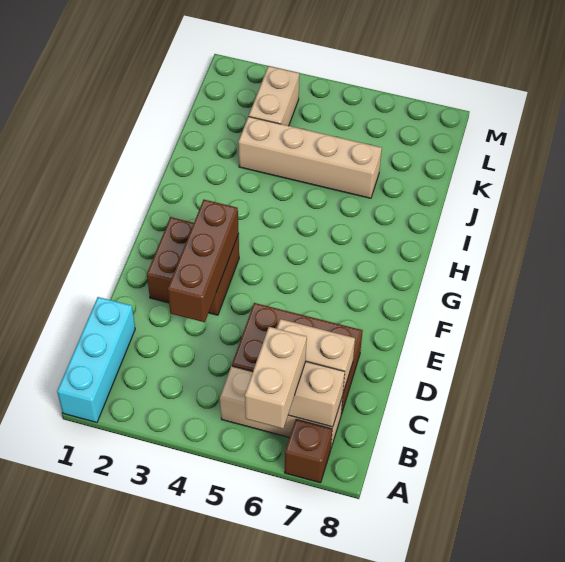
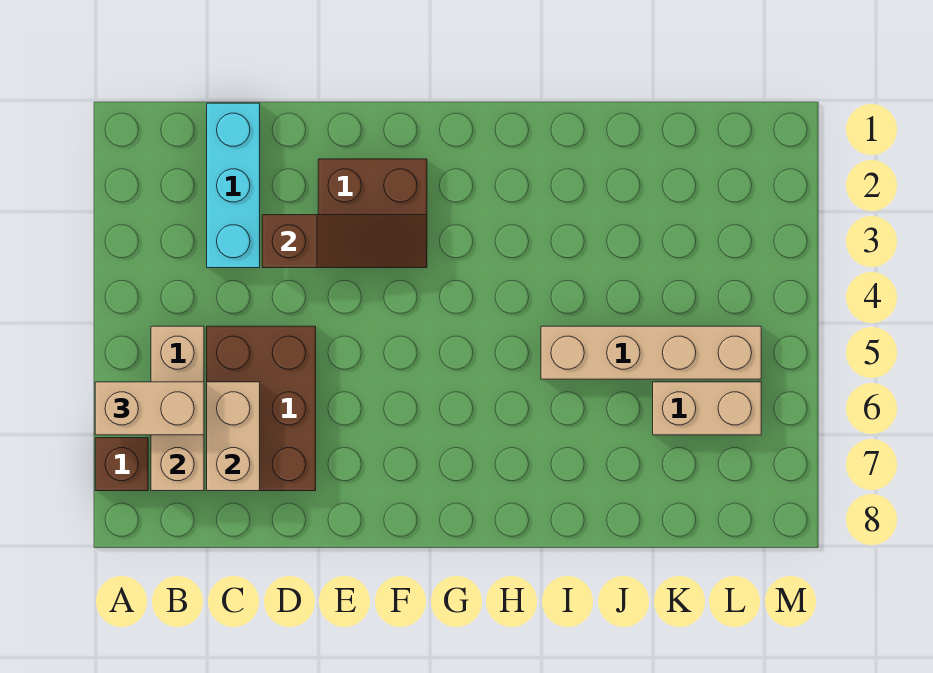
cyan 1x3 brick [57,297,135,422] -> cyan 1x3 brick turned to [207,103,260,268]
brown 1x3 brick [168,200,239,322] -> brown 1x3 slope [262,215,427,268]
tan 1x4 brick [238,117,382,198] -> tan 1x4 brick turned to [541,326,761,379]
tan 1x2 brick [249,66,299,126] -> tan 1x2 brick moved to [653,382,761,435]

